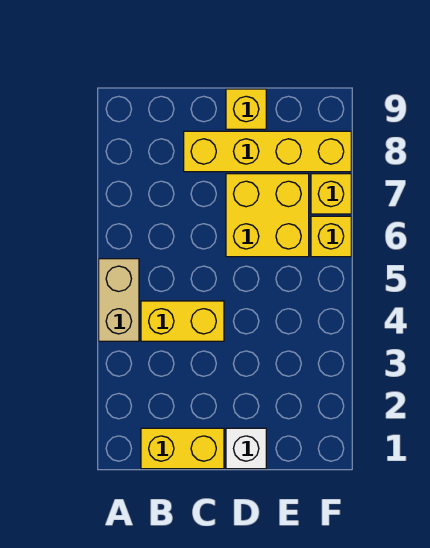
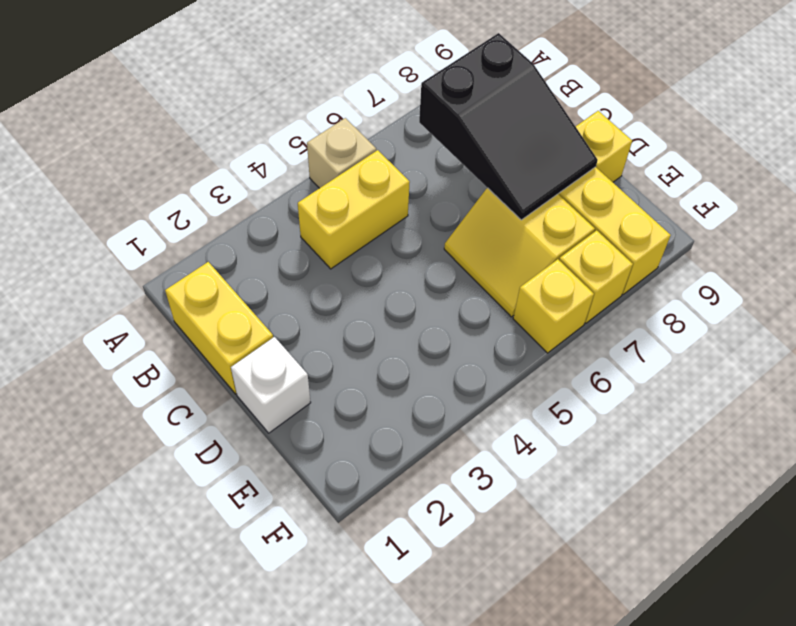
tan 1x2 brick [99,259,139,341] -> tan 1x1 brick [307,118,376,188]
yellow 1x2 brick [141,301,224,341] -> yellow 1x2 brick turned to [298,150,410,269]
none -> black 2x3 slope [419,33,598,220]
yellow 2x2 brick [226,174,309,257] -> yellow 2x2 slope [444,188,595,317]

